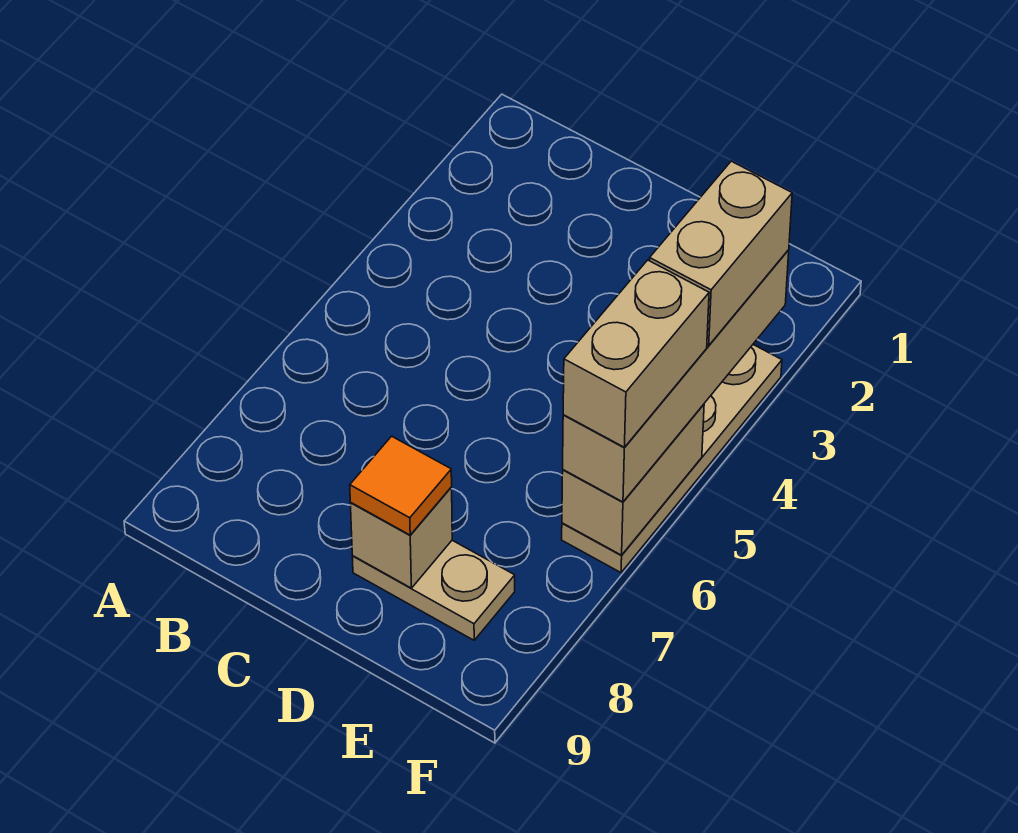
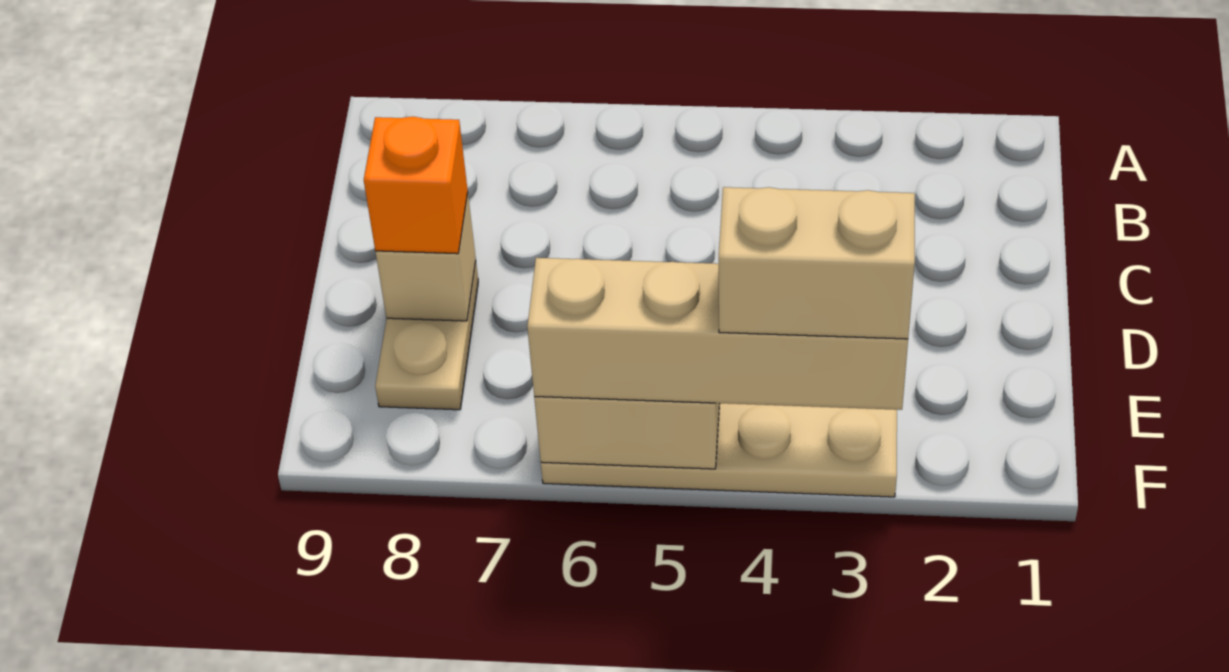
orange 1x1 tile [350,436,452,535] -> orange 1x1 brick [364,117,468,254]
tan 1x2 brick [563,260,709,447] -> none

